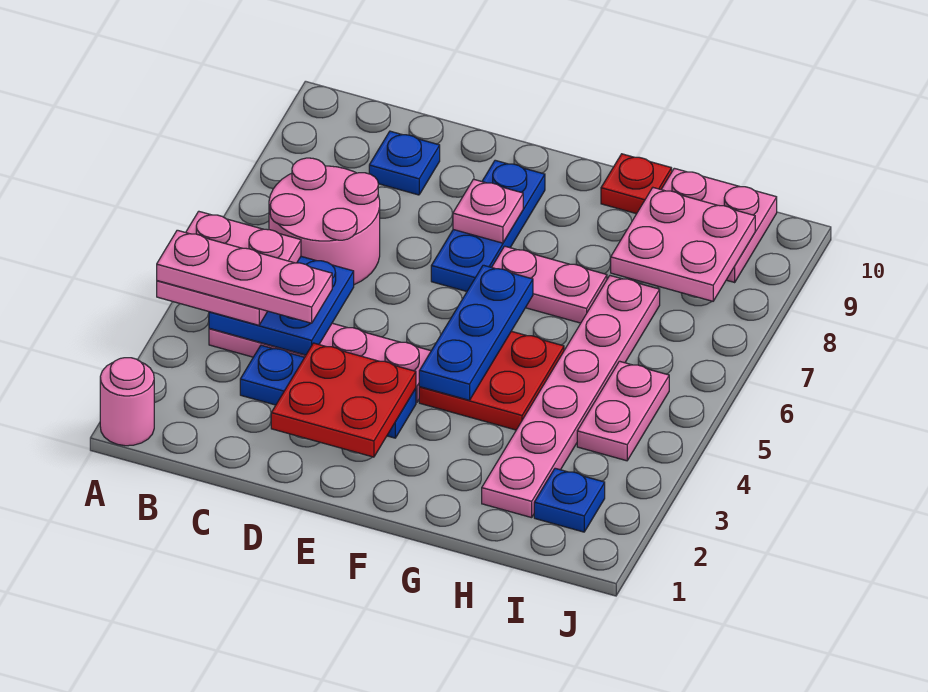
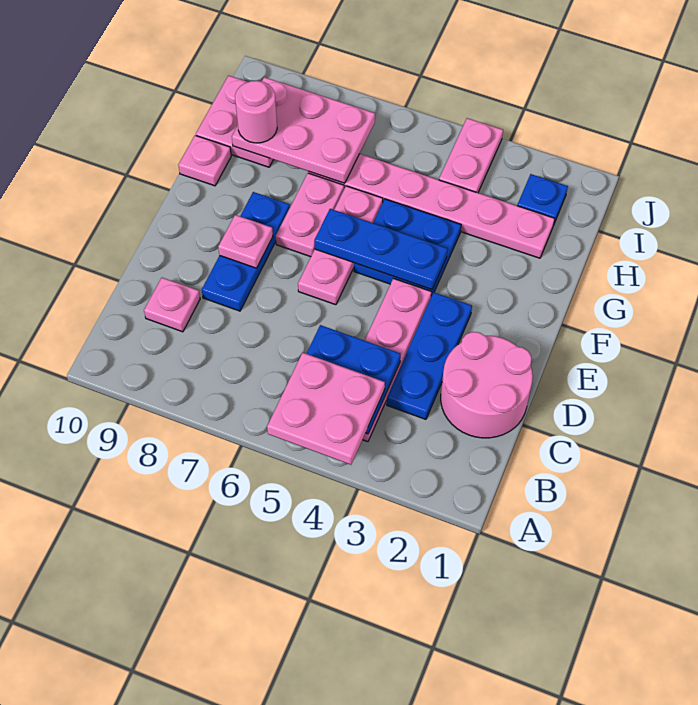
pink 1x1 round brick [100,358,154,446] -> pink 1x1 round brick moved to [235,81,277,143]
pink 1x3 plate [157,230,332,323] -> pink 1x3 plate moved to [298,186,383,305]
pink 2x2 round brick [269,158,380,285] -> pink 2x2 round brick moved to [441,332,533,438]
blue 1x1 plate [369,131,440,195] -> pink 1x1 plate [144,278,200,332]
red 2x2 plate [271,343,416,457] -> none
blue 1x3 plate [431,160,545,291] -> blue 1x3 plate turned to [202,192,290,311]
red 2x2 plate [419,331,564,430] -> blue 2x2 plate [354,199,461,297]
red 1x1 plate [601,154,672,214] -> pink 1x1 plate [178,135,231,186]
pink 2x2 plate [611,188,755,301] -> pink 2x3 plate [232,77,375,183]
pink 1x2 plate [577,361,669,461] -> pink 1x2 plate turned to [439,118,503,193]

